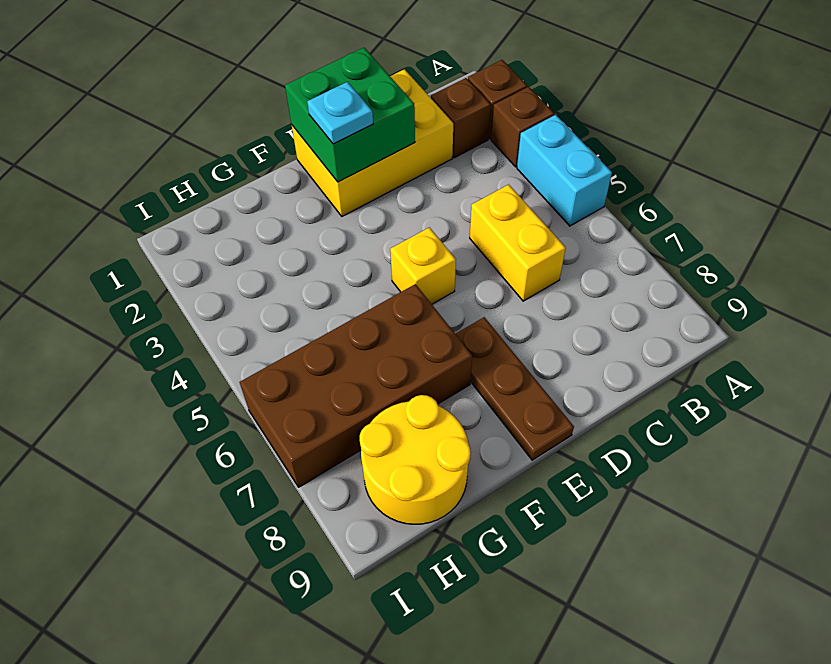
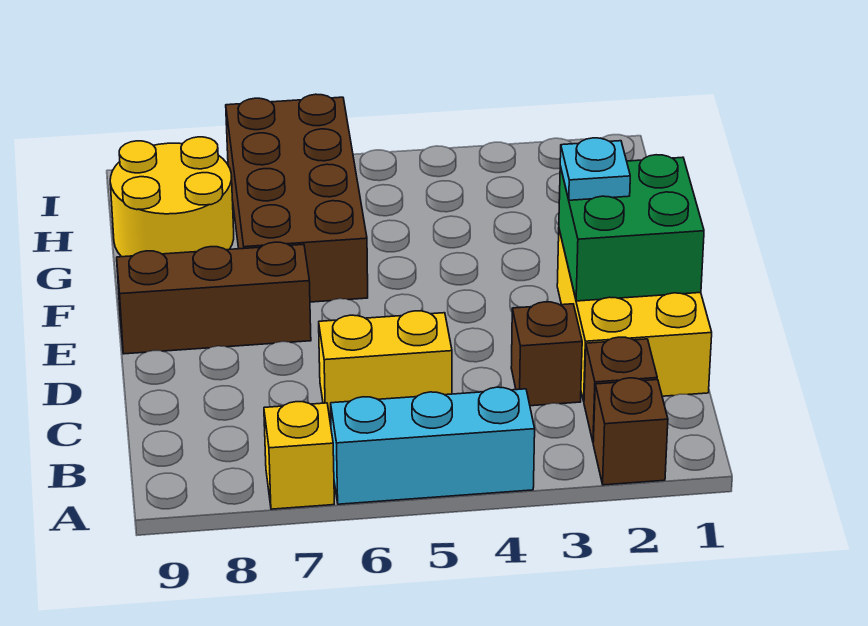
brown 1x1 brick [491,87,554,167] -> brown 1x1 brick moved to [511,302,582,406]
cyan 1x2 brick [517,115,612,226] -> cyan 1x3 brick [331,387,535,504]
yellow 1x1 brick [390,227,456,304] -> yellow 1x1 brick moved to [264,402,334,509]
brown 1x3 plate [456,317,574,460] -> brown 1x3 brick [117,242,311,354]

